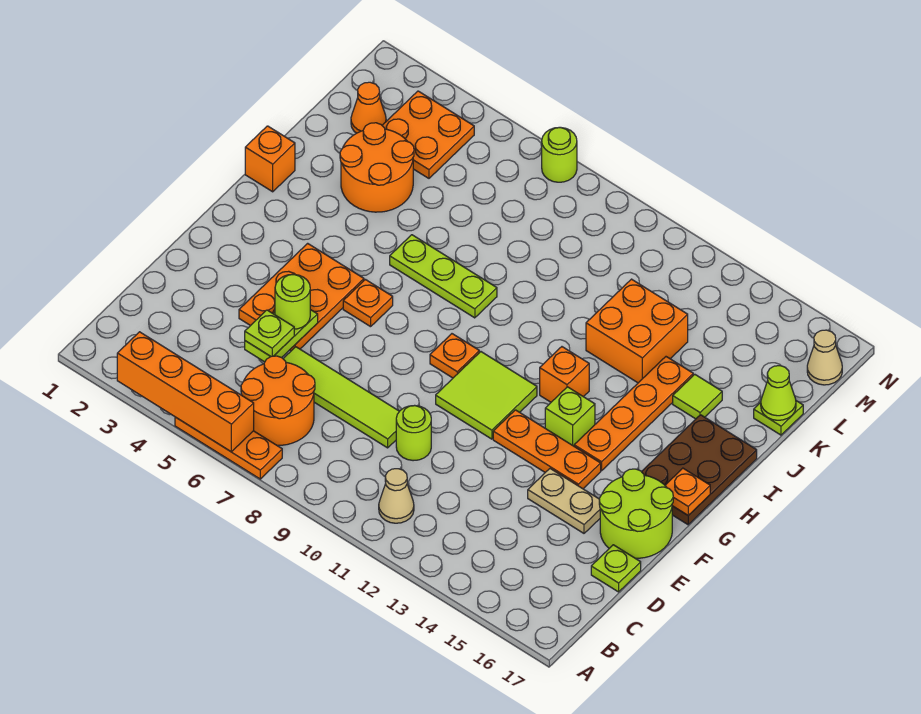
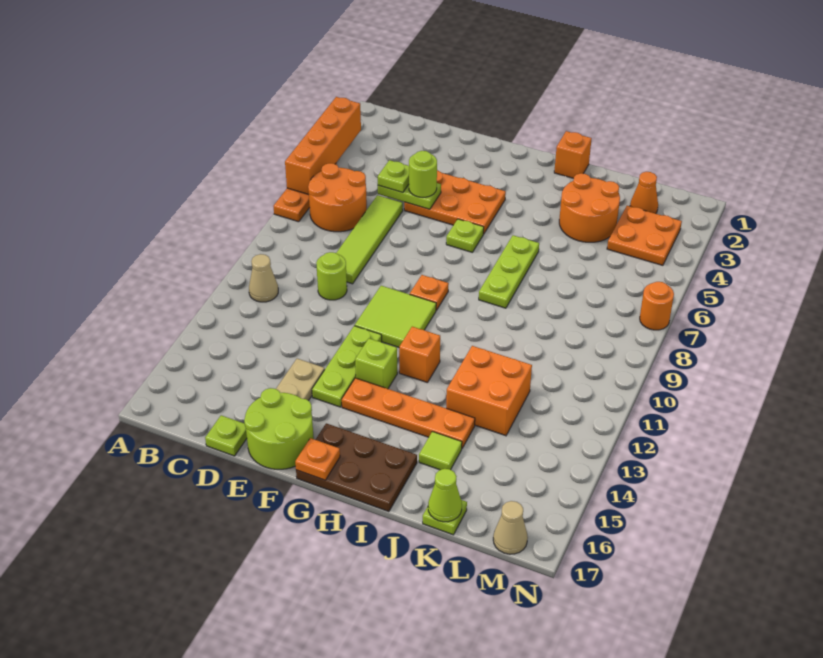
orange 1x3 plate [493,410,601,489] -> lime 1x3 plate [312,326,382,407]
orange 1x1 plate [343,279,393,327] -> lime 1x1 plate [446,219,484,252]
lime 1x1 round brick [542,127,577,182] -> orange 1x1 round brick [640,282,674,330]

